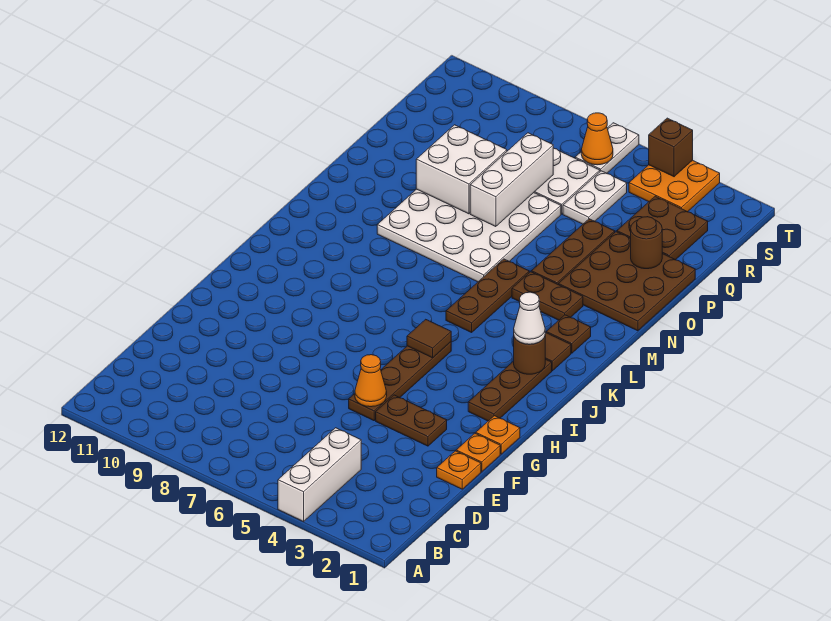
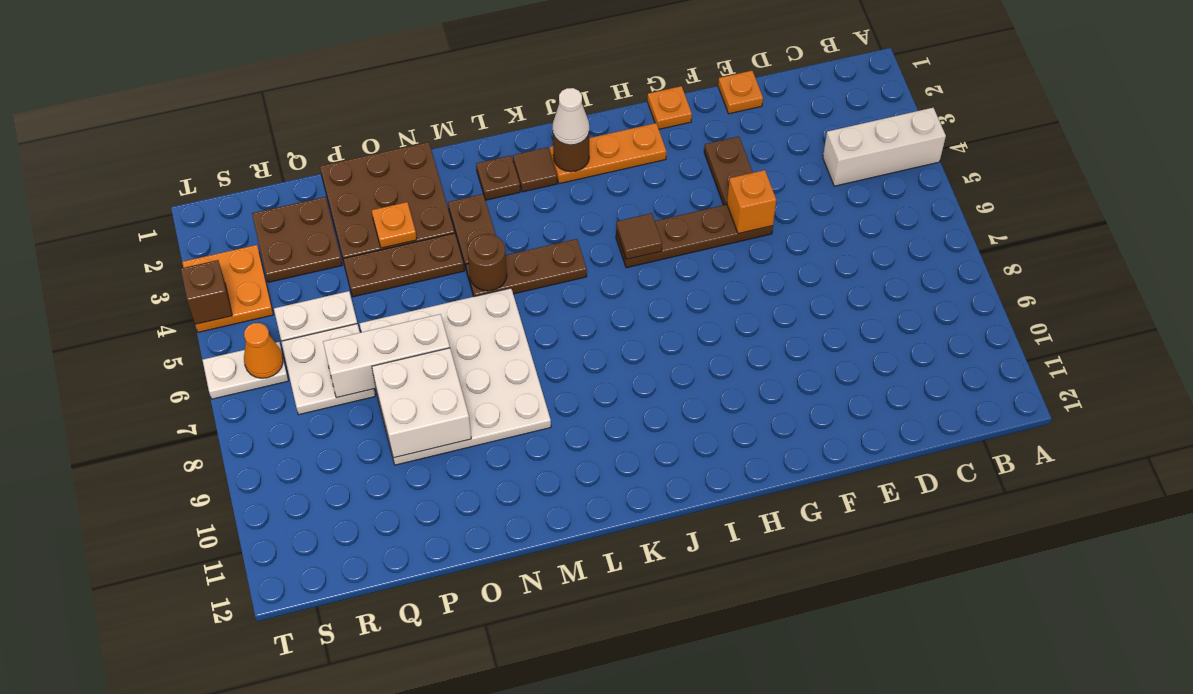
orange 1x1 plate [456,433,500,472] -> orange 1x1 plate moved to [372,202,417,248]
orange 1x1 cone [355,355,387,407] -> orange 1x1 brick [727,170,776,234]
brown 1x3 plate [468,359,552,421] -> orange 1x3 plate [550,123,666,184]
brown 1x1 round brick [631,217,662,269] -> brown 1x1 round brick moved to [467,234,507,291]

